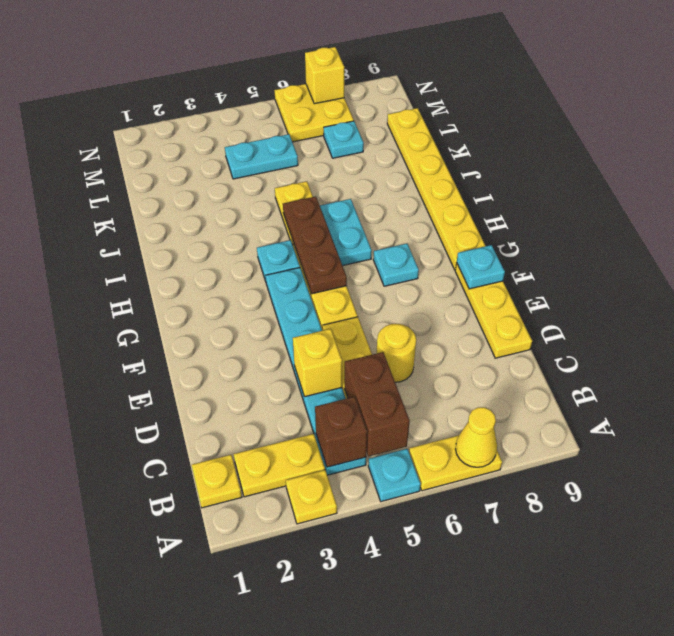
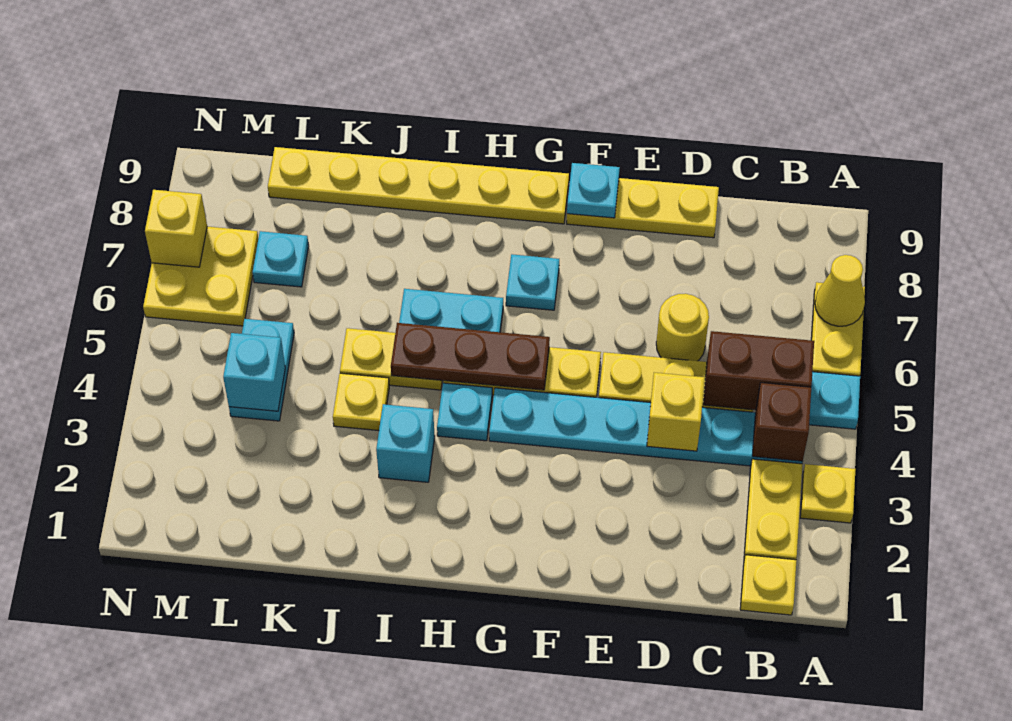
none -> cyan 1x1 brick [376,404,435,482]
none -> yellow 1x1 plate [333,373,389,431]
none -> cyan 1x1 brick [223,333,285,411]

